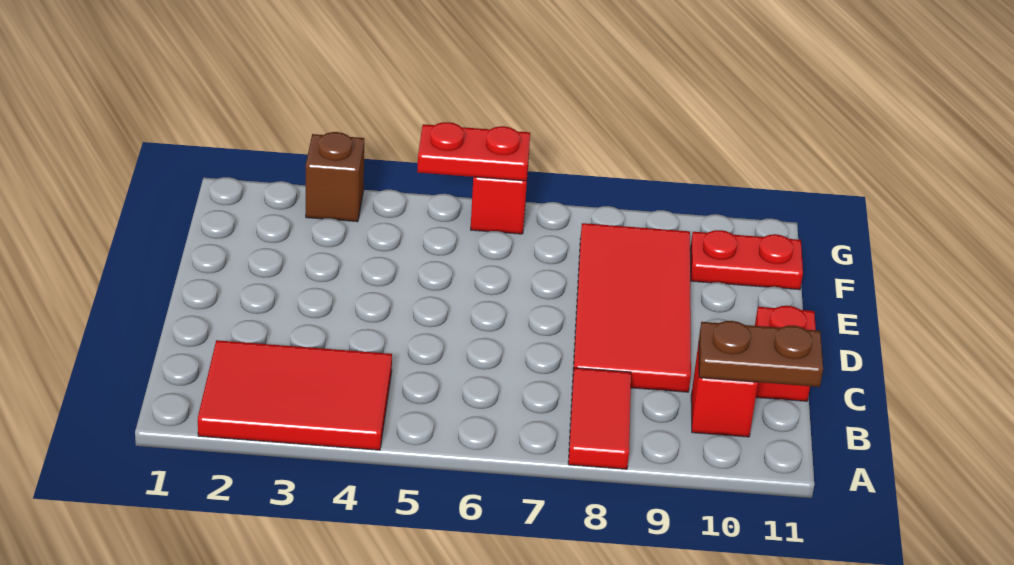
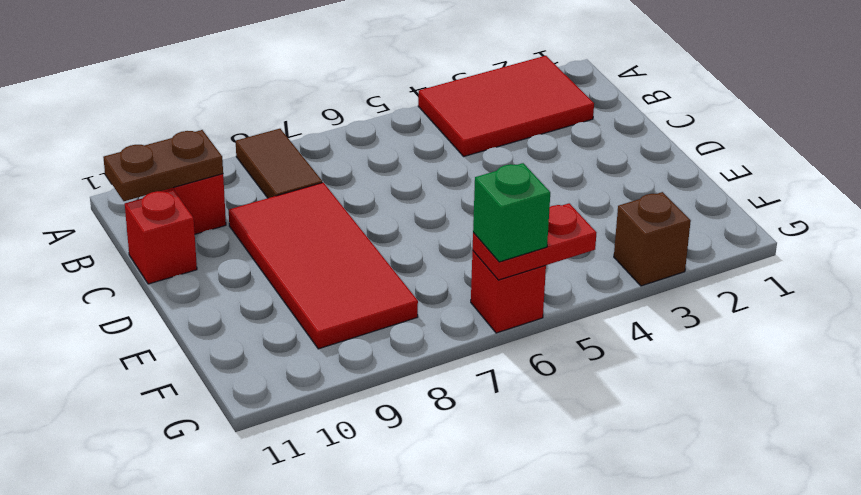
red 1x2 tile [568,368,631,469] -> brown 1x2 tile [236,129,322,198]
red 1x2 plate [690,230,803,290] -> none
none -> green 1x1 brick [473,163,550,262]

